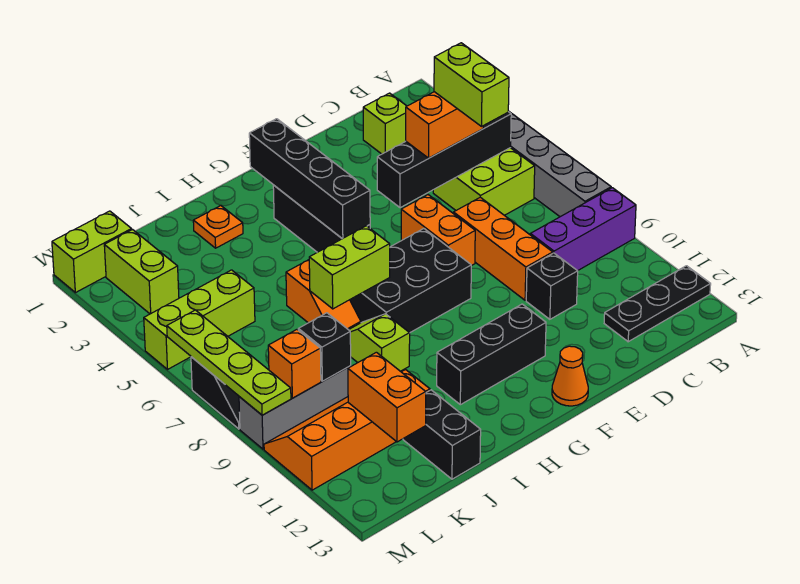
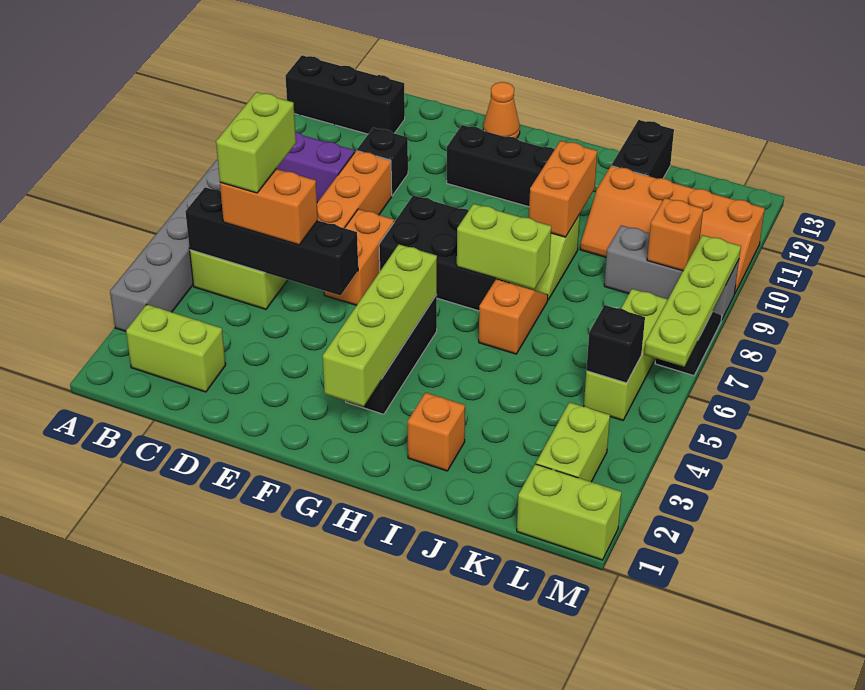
black 1x3 plate [604,266,711,342] -> black 1x3 brick [285,55,405,134]
lime 1x1 brick [363,93,406,154] -> lime 1x2 brick [126,304,226,392]
black 1x4 brick [249,119,370,239] -> lime 1x4 brick [323,244,437,406]
orange 1x1 plate [193,205,243,248] -> orange 1x1 brick [408,393,465,471]
lime 1x3 brick [144,270,255,369] -> lime 1x3 brick turned to [584,289,668,420]
black 1x1 brick [298,313,351,381] -> black 1x1 brick moved to [586,305,645,383]
orange 1x2 brick [348,352,426,442] -> orange 1x2 brick moved to [529,141,597,237]

